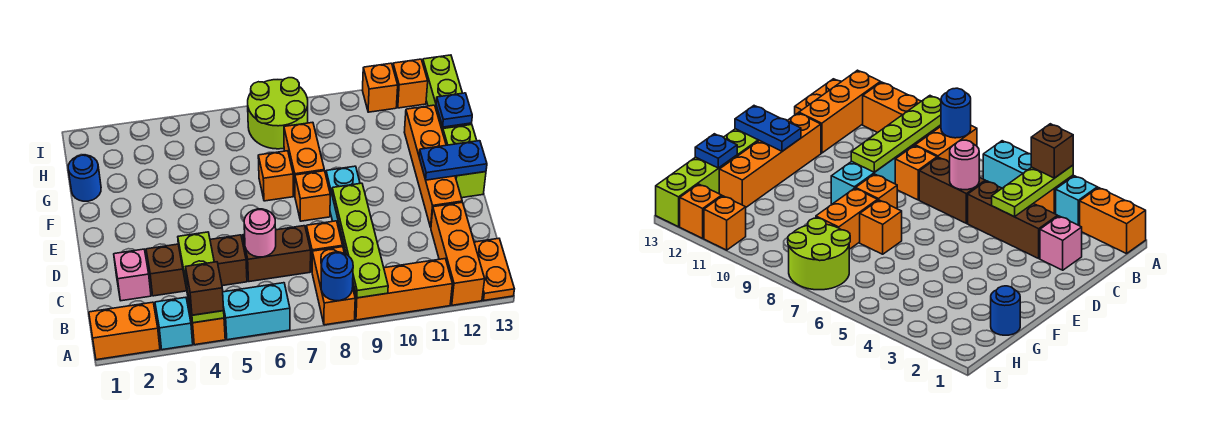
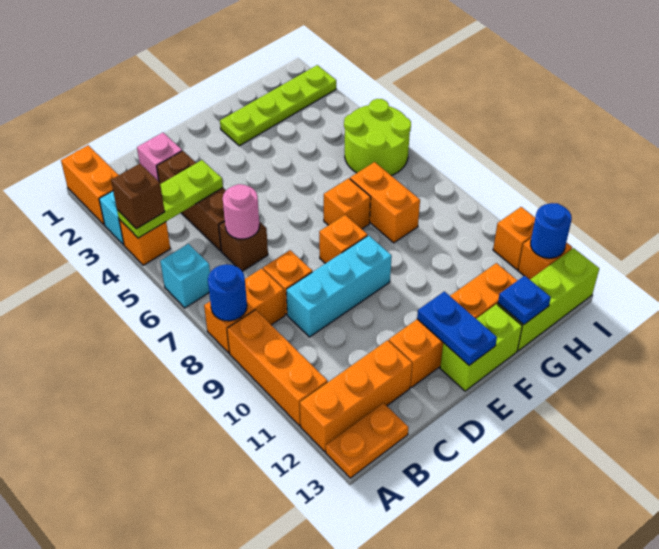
cyan 1x2 brick [223,283,290,340] -> cyan 1x1 brick [160,244,210,308]
lime 1x4 plate [332,183,388,298] -> lime 1x4 plate moved to [220,65,336,146]
brown 1x2 brick [243,226,311,282] -> brown 1x1 brick [219,221,268,271]
orange 1x2 brick [284,122,324,195] -> orange 1x2 brick turned to [350,162,420,243]
blue 1x1 round brick [68,155,101,201] -> blue 1x1 round brick moved to [531,203,572,258]
lime 2x2 round brick [248,78,308,149] -> lime 2x2 round brick moved to [344,99,411,175]

